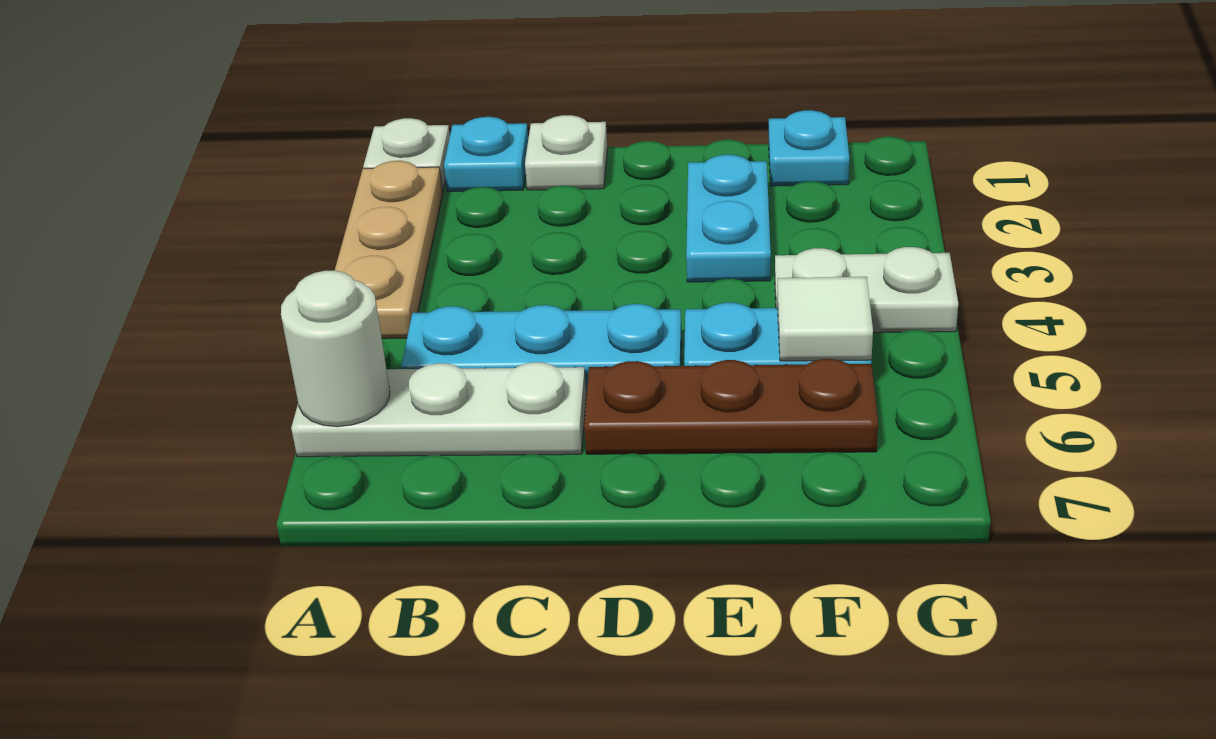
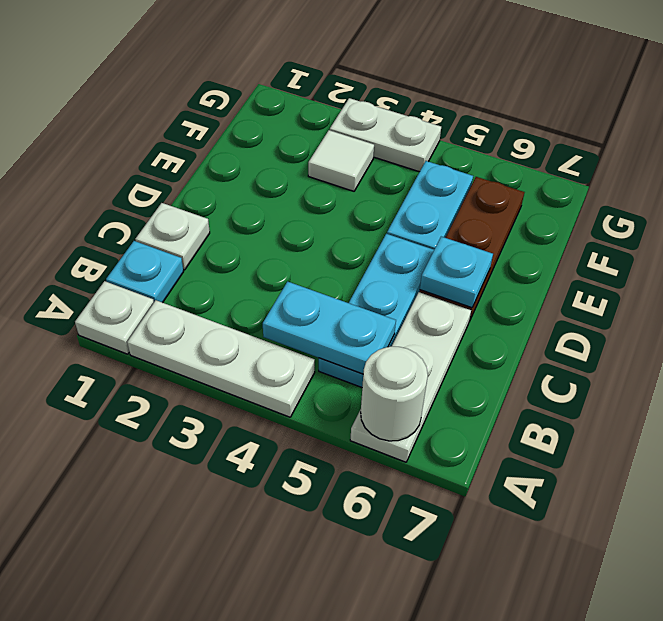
tan 1x3 plate [335,161,443,339] -> white 1x3 plate [127,300,315,417]
cyan 1x2 plate [686,155,771,282] -> cyan 1x2 plate moved to [263,282,396,374]
cyan 1x1 plate [769,110,849,186] -> cyan 1x1 plate moved to [420,237,493,308]
white 1x2 plate [775,247,958,333] -> white 1x2 plate turned to [330,98,441,172]
white 1x1 tile [777,277,873,361] -> white 1x1 tile moved to [308,130,374,191]

